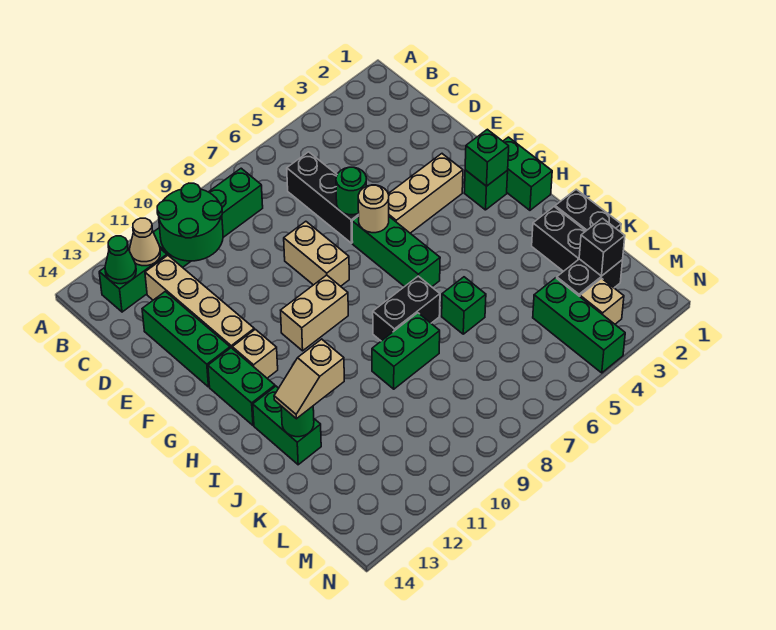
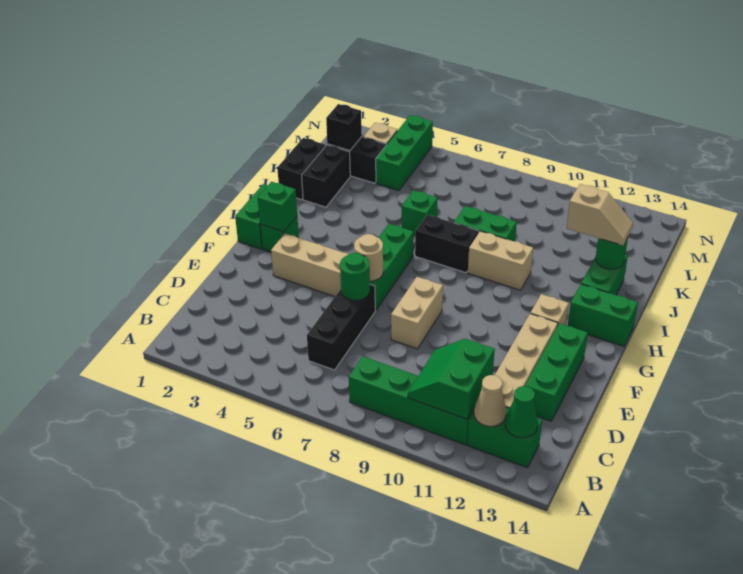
green 2x2 round brick [157,183,223,261] -> green 2x2 slope [408,339,495,419]
tan 1x2 brick [281,275,348,351] -> tan 1x2 brick moved to [468,231,533,290]
green 1x2 brick [208,348,275,425] -> green 1x2 brick turned to [568,284,638,346]

